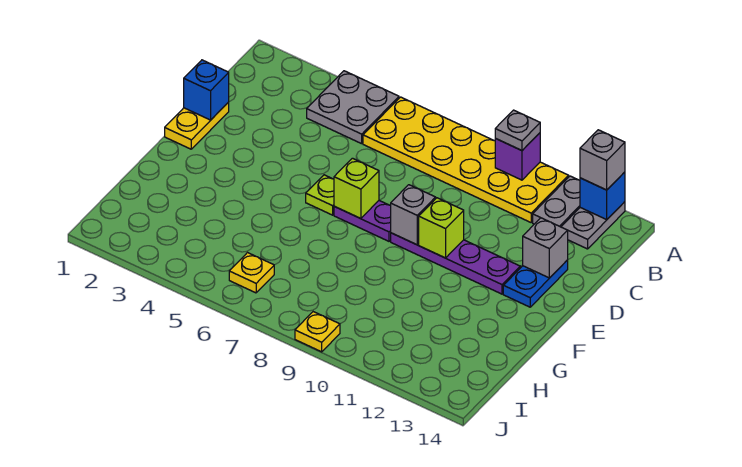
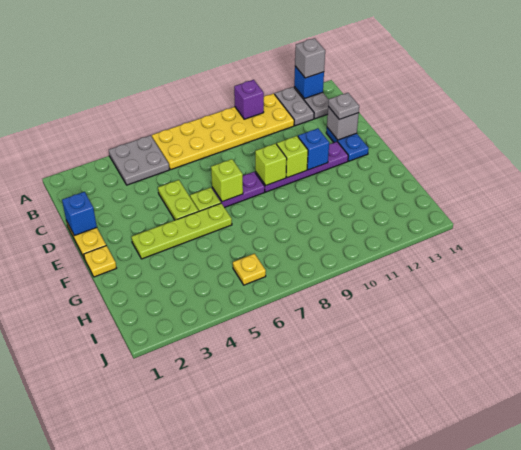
grey 1x1 plate [495,110,540,151] -> grey 1x1 plate moved to [328,93,359,120]
none -> lime 1x2 plate [158,180,199,220]
grey 1x1 brick [391,185,436,245] -> lime 1x1 brick [255,143,287,185]
none -> blue 1x1 brick [298,128,329,170]
none -> lime 1x4 plate [132,203,232,259]
yellow 1x1 plate [295,312,340,352] -> yellow 1x1 plate moved to [84,246,116,277]

